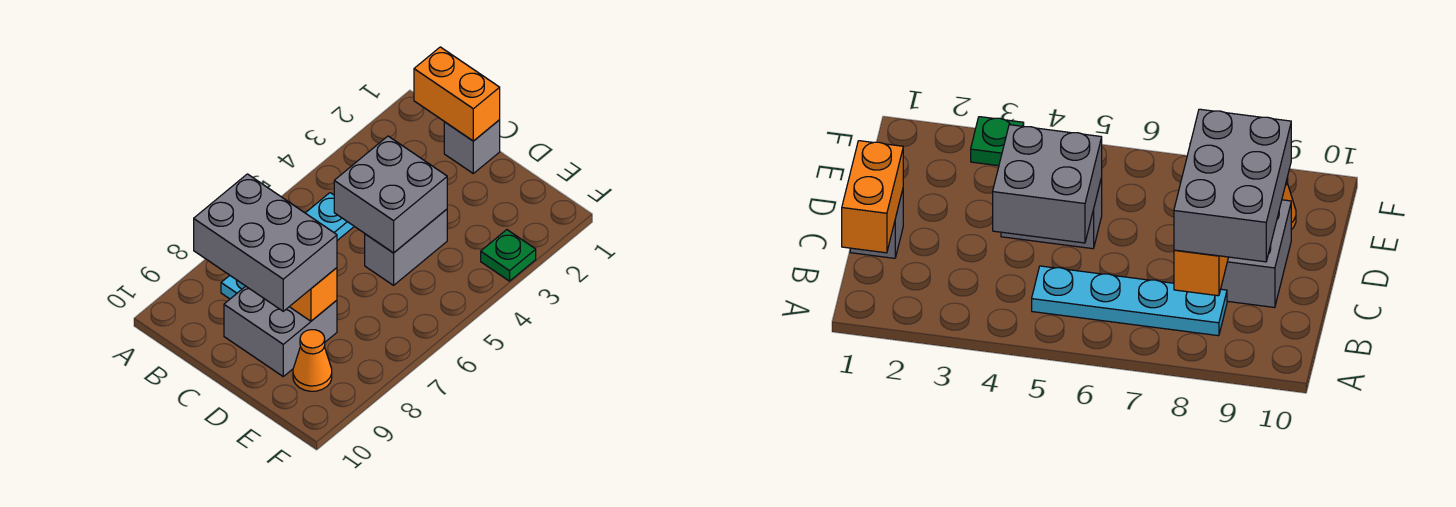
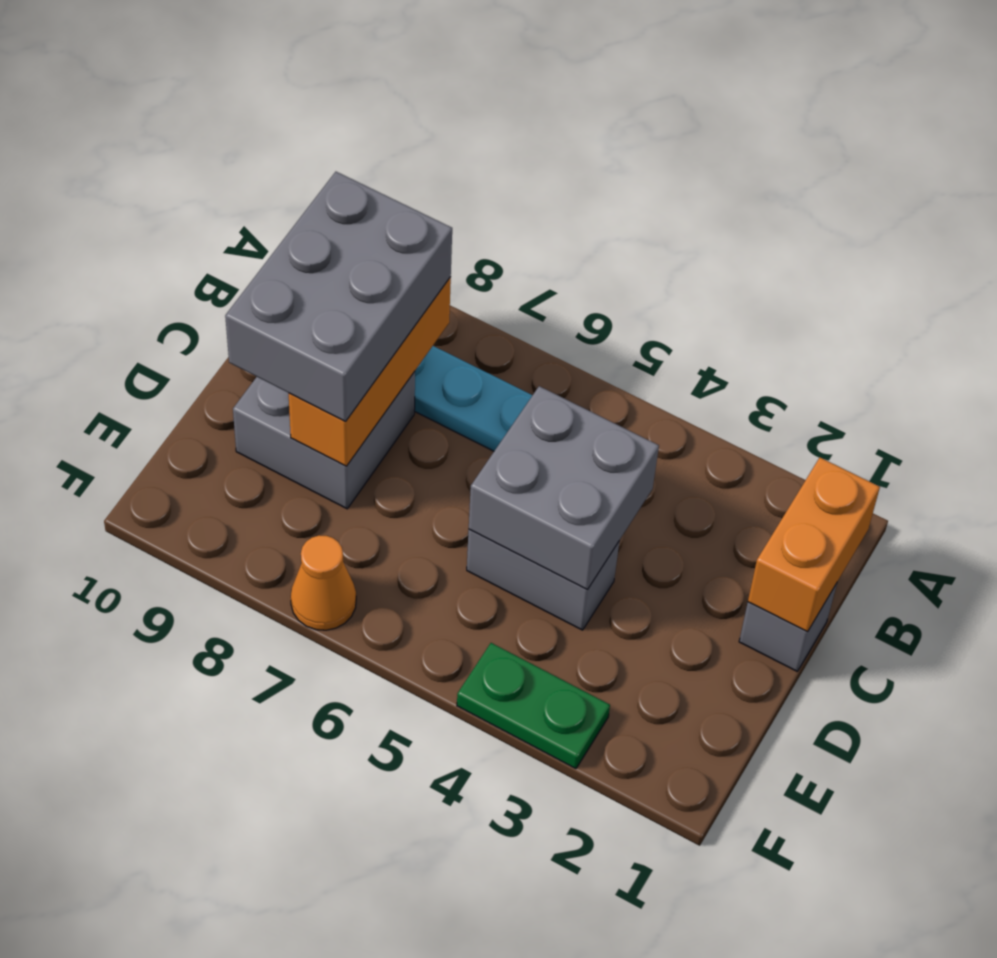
orange 1x1 cone [293,330,332,391] -> orange 1x1 cone moved to [291,535,356,630]
green 1x1 plate [481,230,536,281] -> green 1x2 plate [457,643,610,769]

